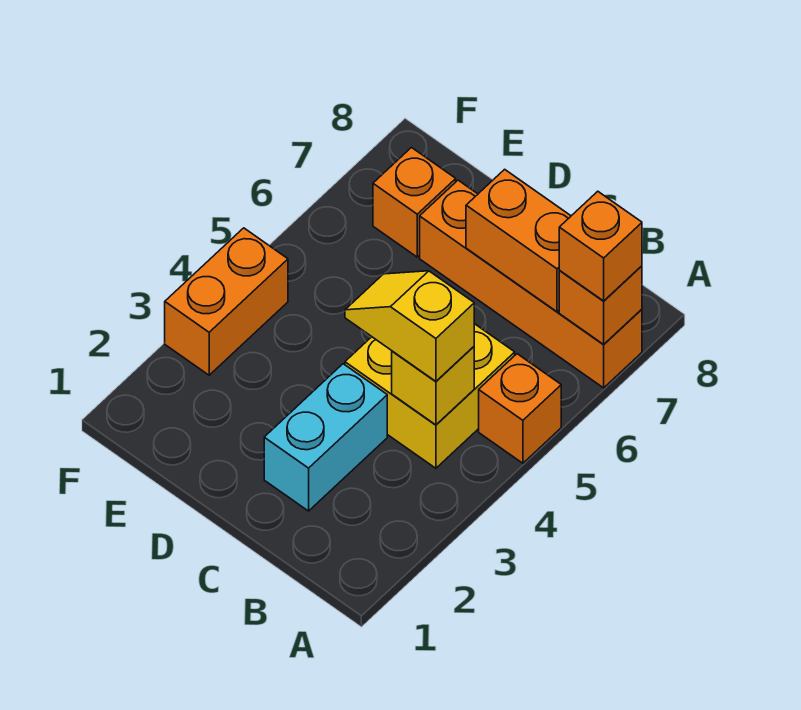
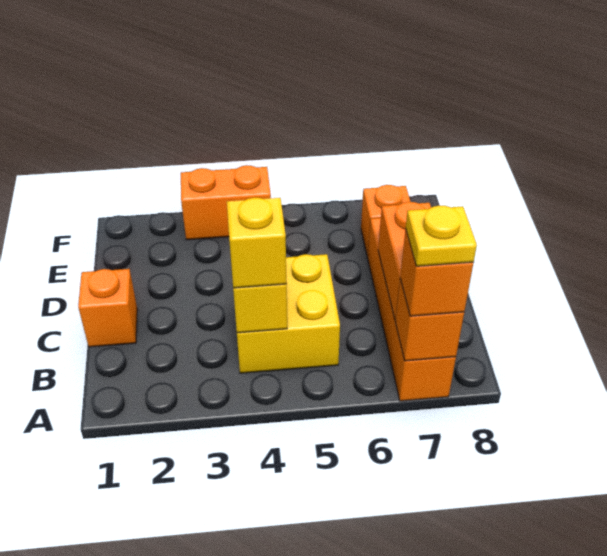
orange 1x1 brick [479,354,561,463] -> orange 1x1 brick moved to [78,269,137,347]
none -> yellow 1x1 plate [406,206,477,266]
cyan 1x2 brick [264,364,387,511] -> none

